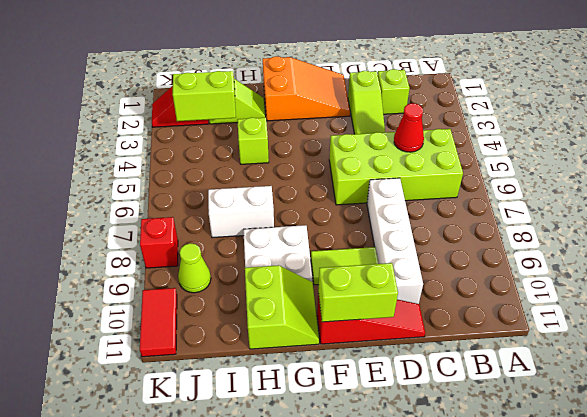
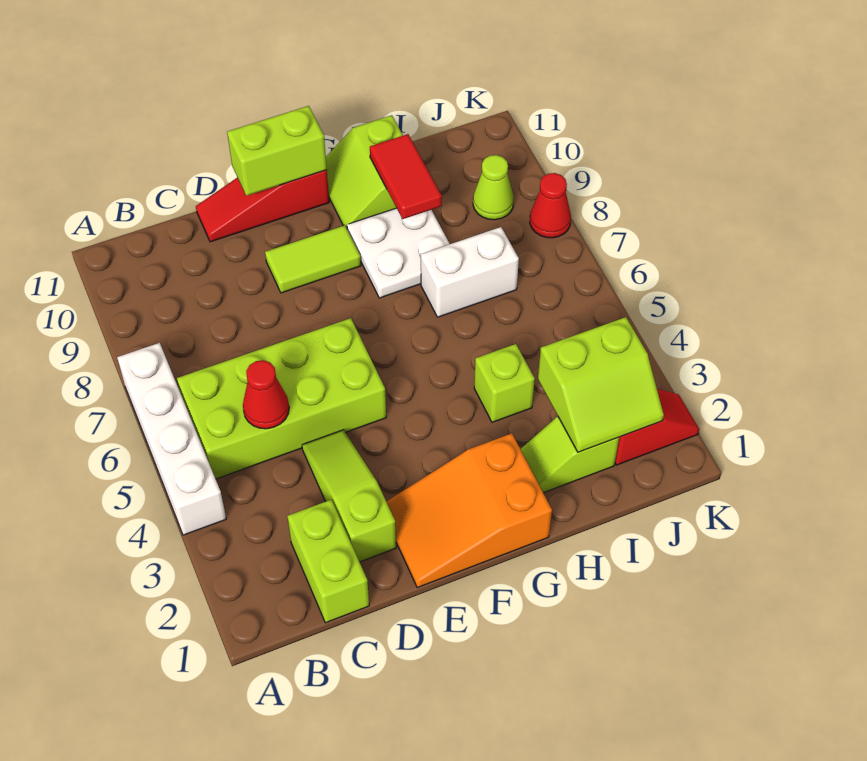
lime 1x1 brick [378,69,410,114] -> lime 1x2 brick [287,500,369,623]
white 1x4 brick [367,178,423,304] -> white 1x4 brick moved to [117,343,226,535]
red 1x1 brick [140,217,178,268] -> red 1x1 cone [530,173,571,238]
red 1x2 tile [140,288,177,357] -> red 1x2 tile moved to [370,134,442,219]

